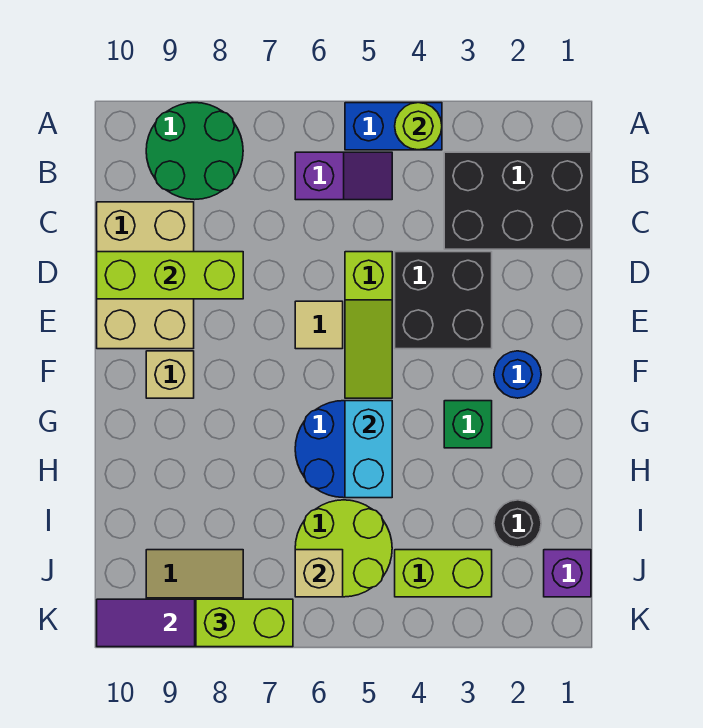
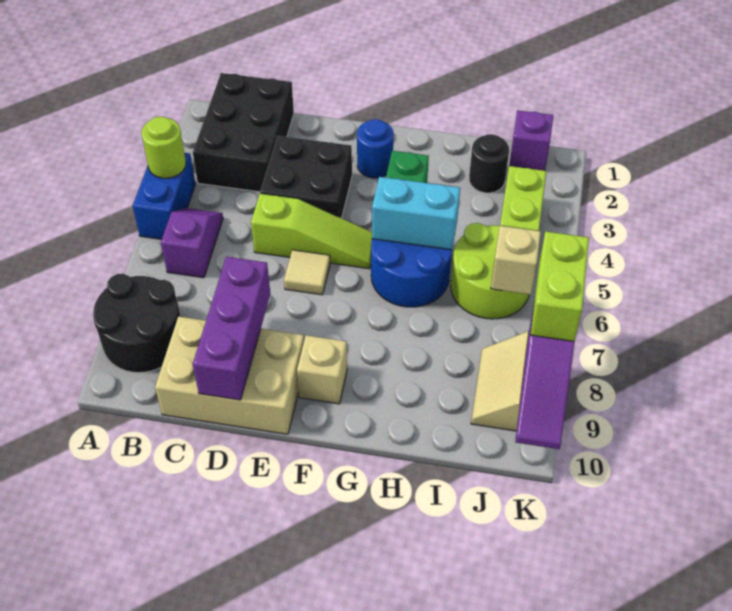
green 2x2 round brick [146,103,243,200] -> black 2x2 round brick [93,274,181,373]
lime 1x3 brick [97,252,243,299] -> purple 1x3 brick [193,257,270,400]

